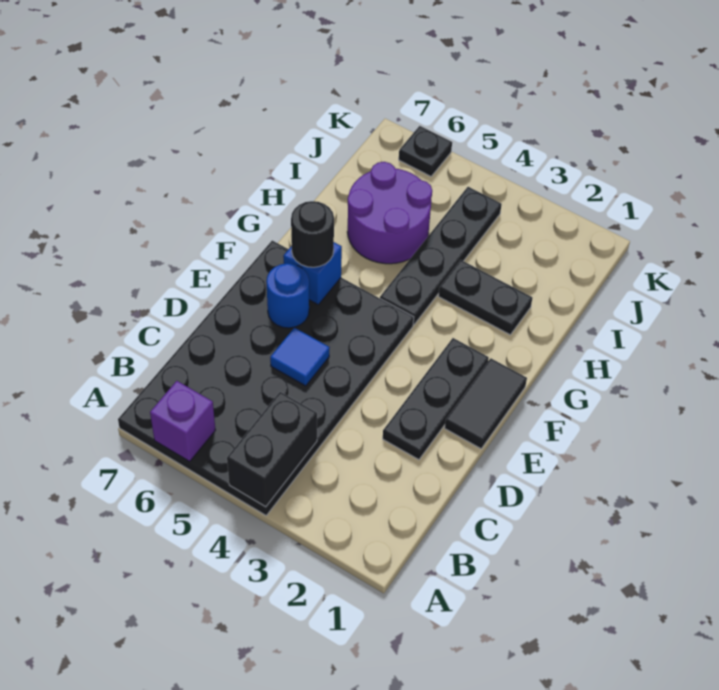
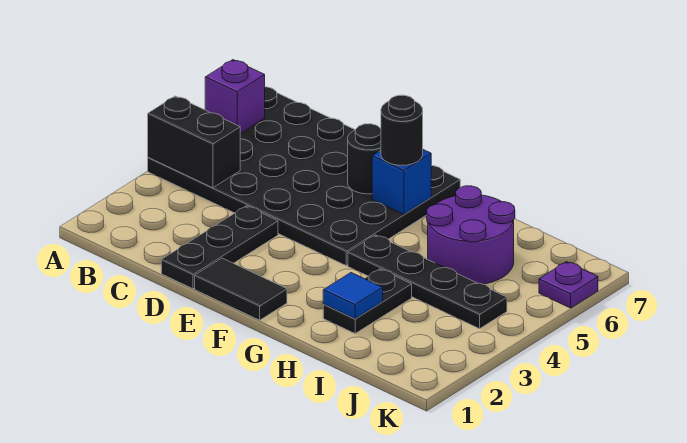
black 1x3 plate [383,338,489,460] -> black 1x3 plate turned to [161,206,278,289]
blue 1x1 tile [270,328,330,386] -> blue 1x1 tile moved to [323,273,383,319]
blue 1x1 round brick [266,263,309,328] -> black 1x1 round brick [348,124,381,194]
black 1x1 plate [399,126,452,176] -> purple 1x1 plate [539,262,598,308]

